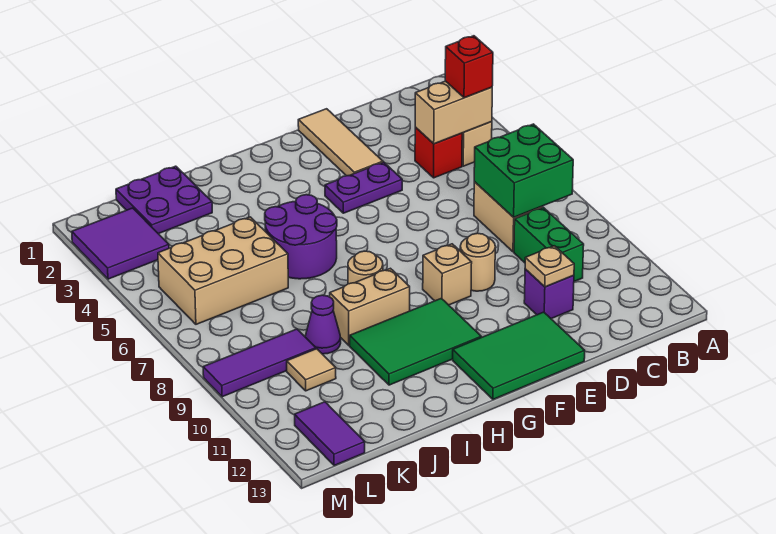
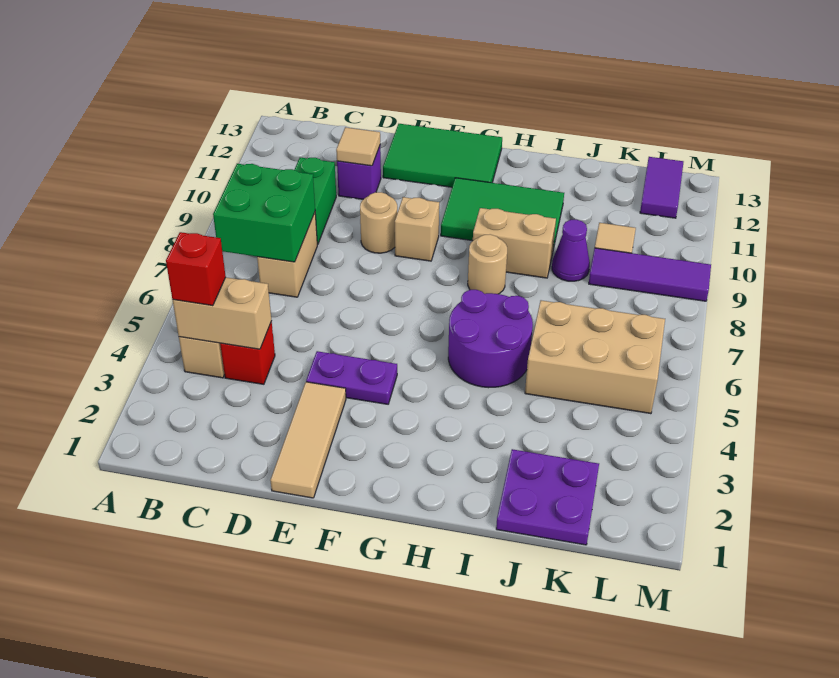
tan 1x1 plate [525,246,574,287] -> tan 1x1 tile [336,127,380,166]
purple 2x2 tile [72,208,169,279] -> none

